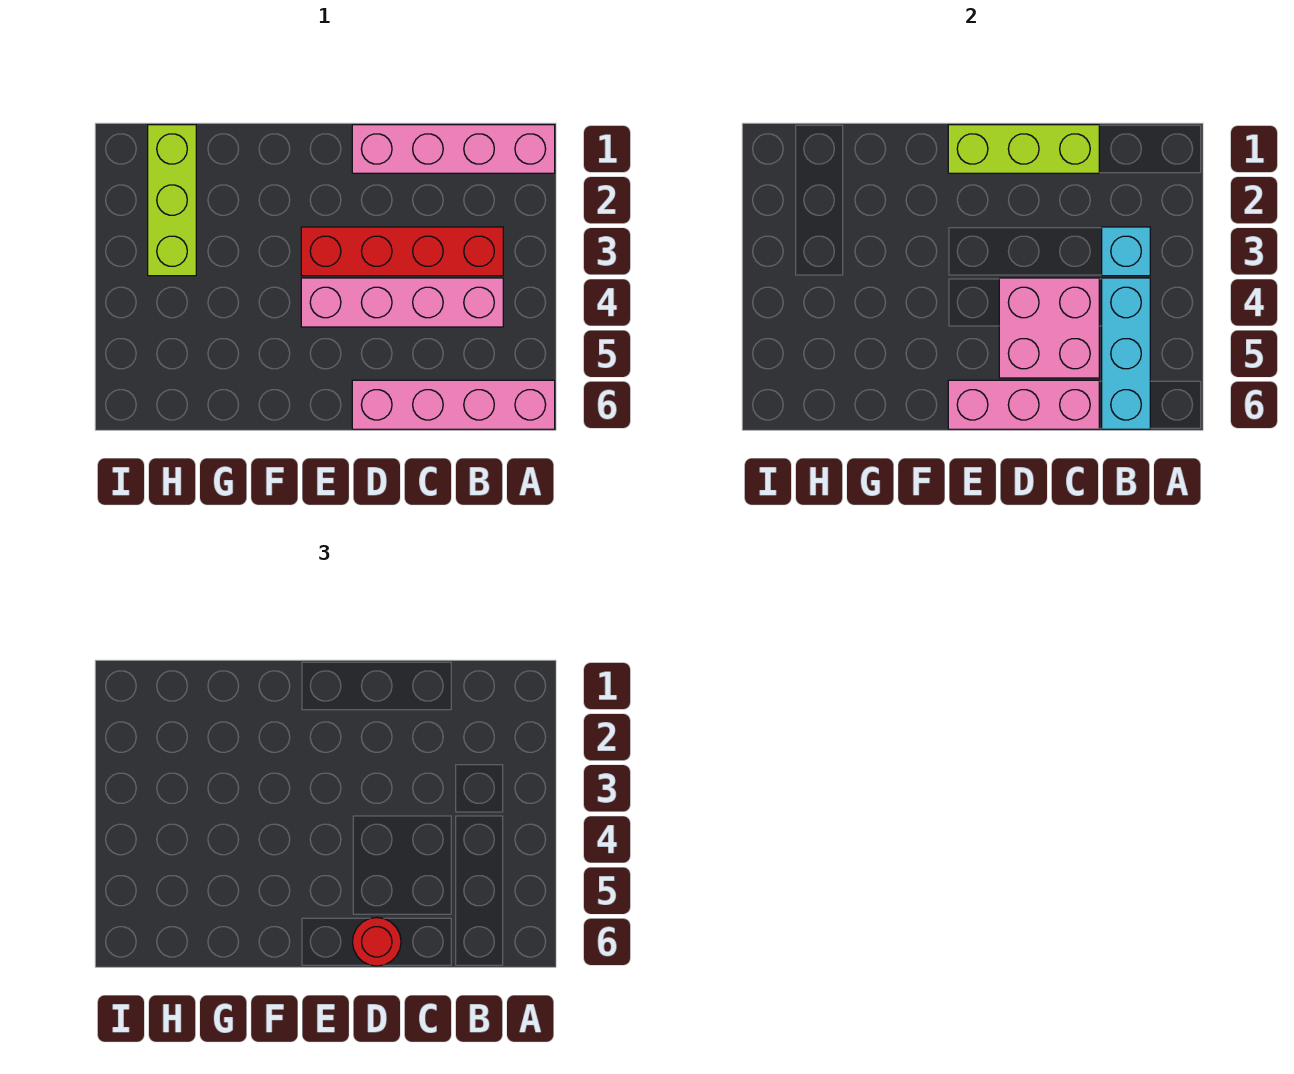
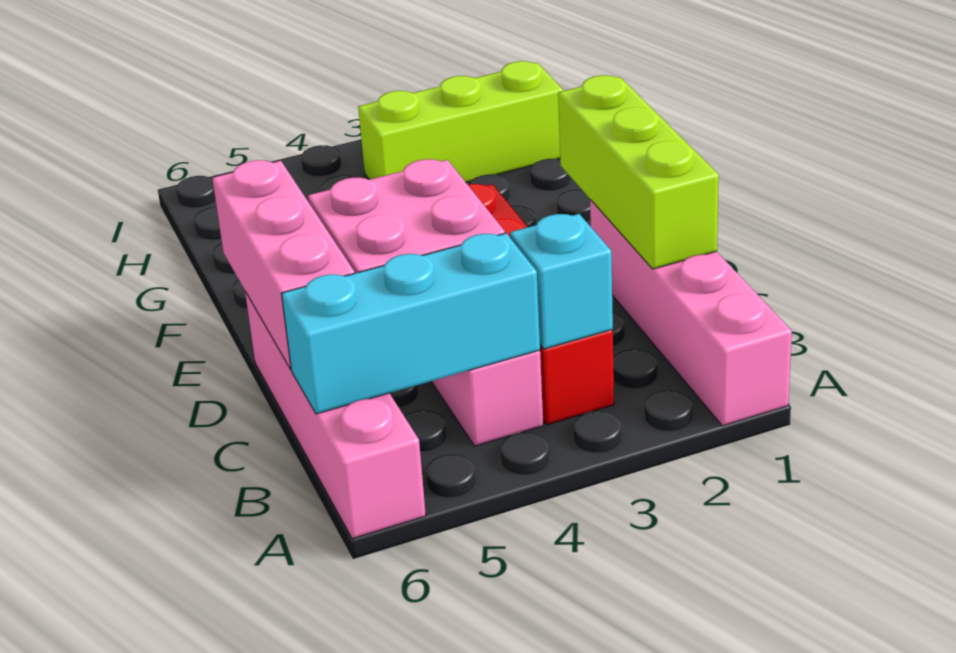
red 1x1 round brick [352,918,401,966] -> none

